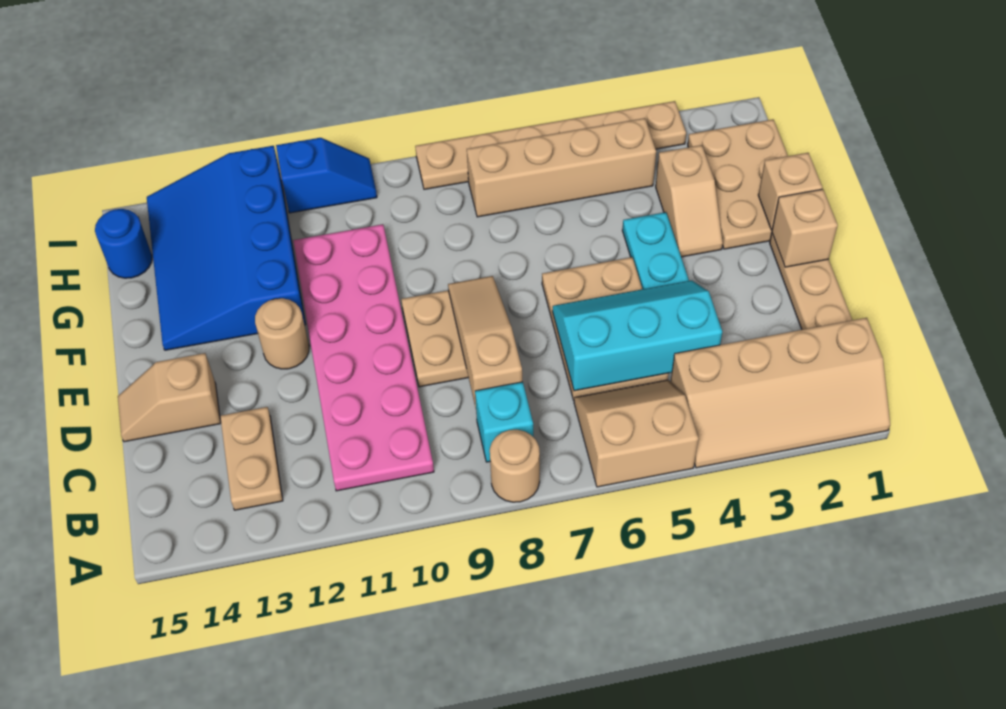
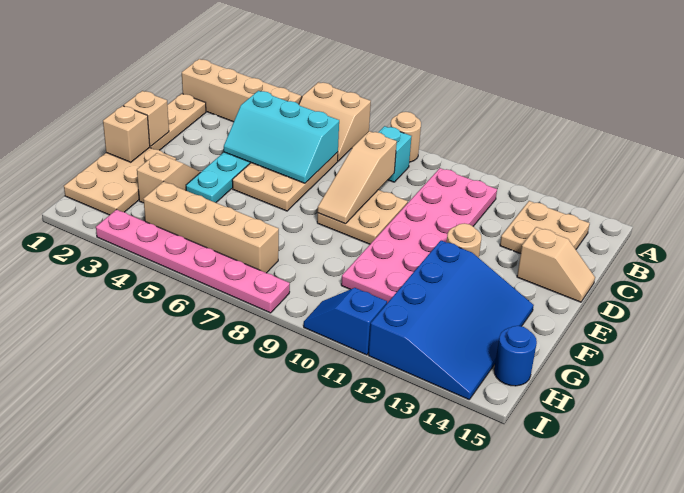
tan 1x2 plate [220,407,283,510] -> tan 2x2 plate [500,201,590,254]
tan 1x6 plate [415,101,686,189] -> pink 1x6 plate [96,209,290,313]

